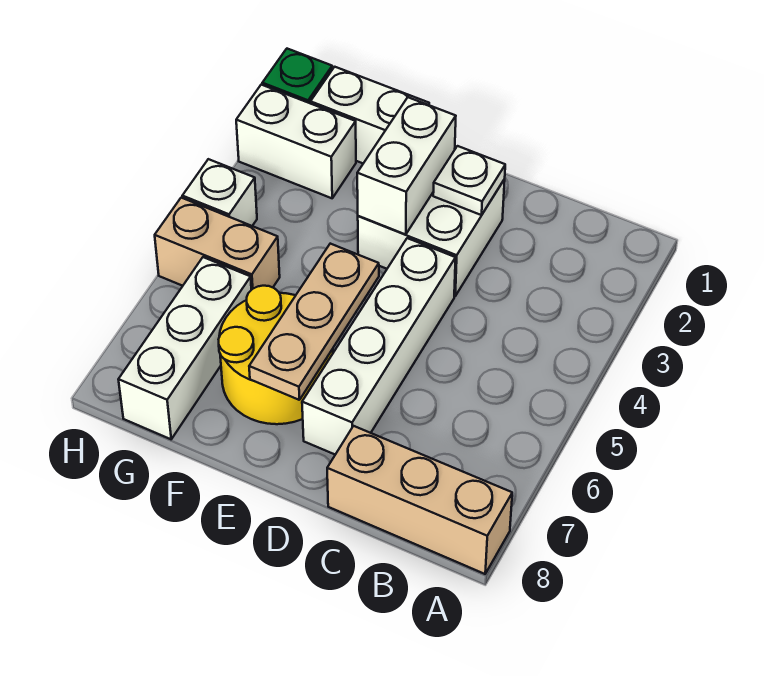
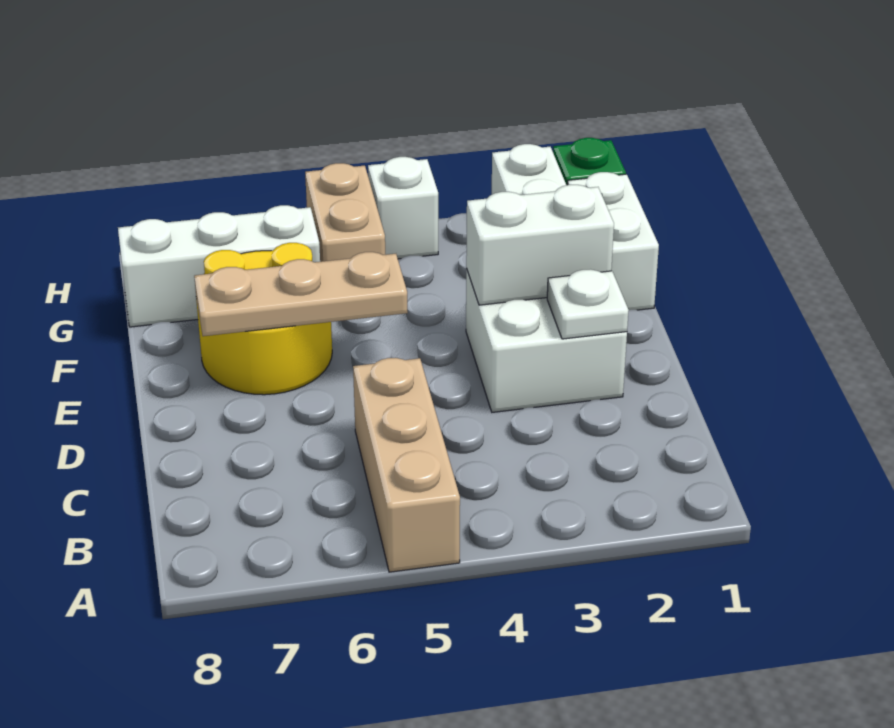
tan 1x3 brick [327,426,512,574] -> tan 1x3 brick moved to [353,358,460,572]
white 1x4 brick [302,238,456,455] -> none

